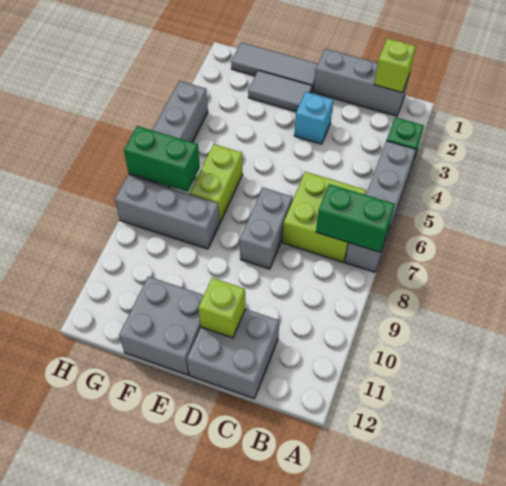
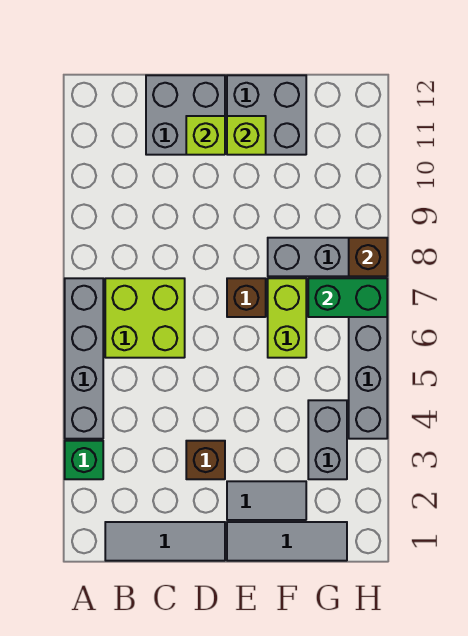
green 1x2 brick [316,184,395,252] -> none
grey 1x3 brick [314,49,410,116] -> grey 1x3 tile [105,522,225,561]
lime 1x1 brick [374,38,416,92] -> lime 1x1 brick moved to [227,116,266,155]
cyan 1x1 brick [294,92,333,144] -> brown 1x1 brick [186,441,225,479]
grey 1x2 brick [240,188,293,269] -> grey 1x2 brick moved to [308,400,347,479]
none -> brown 1x1 brick [227,278,266,317]
none -> brown 1x1 brick [349,238,387,276]

